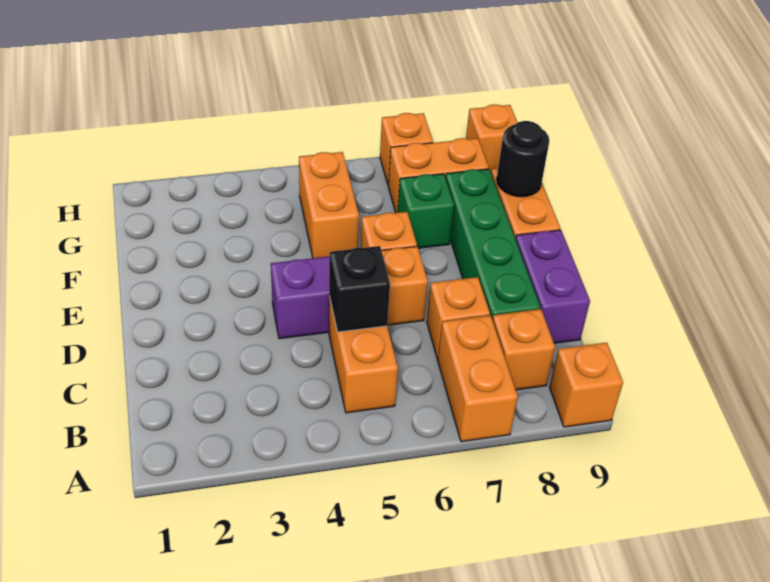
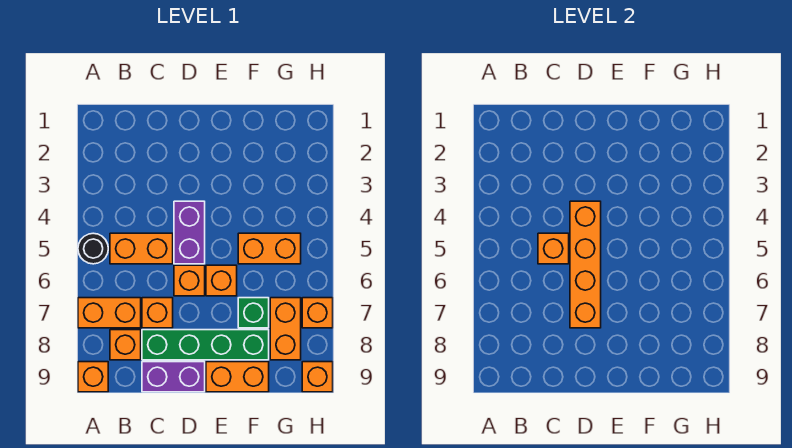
black 1x1 brick [329,246,390,332] -> orange 1x1 brick [538,233,569,264]
none -> orange 1x4 brick [570,201,601,328]
black 1x1 round brick [497,121,549,197] -> black 1x1 round brick moved to [78,233,108,264]

